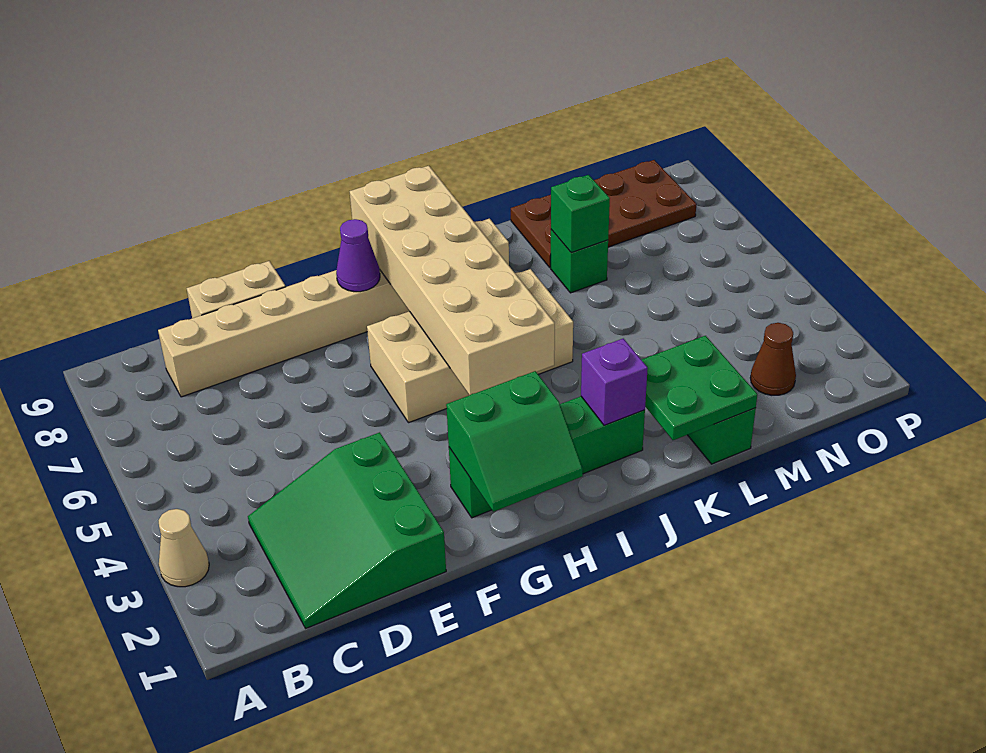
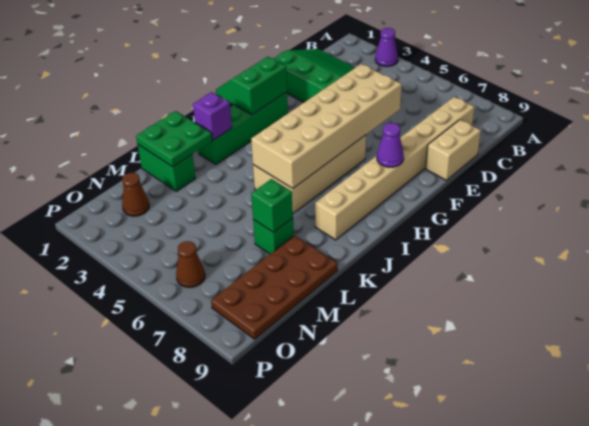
tan 1x1 cone [159,509,209,587] -> purple 1x1 cone [375,28,398,67]
tan 2x6 brick [350,166,555,395] -> tan 2x6 brick turned to [251,64,402,189]
none -> brown 1x1 cone [176,241,205,287]

